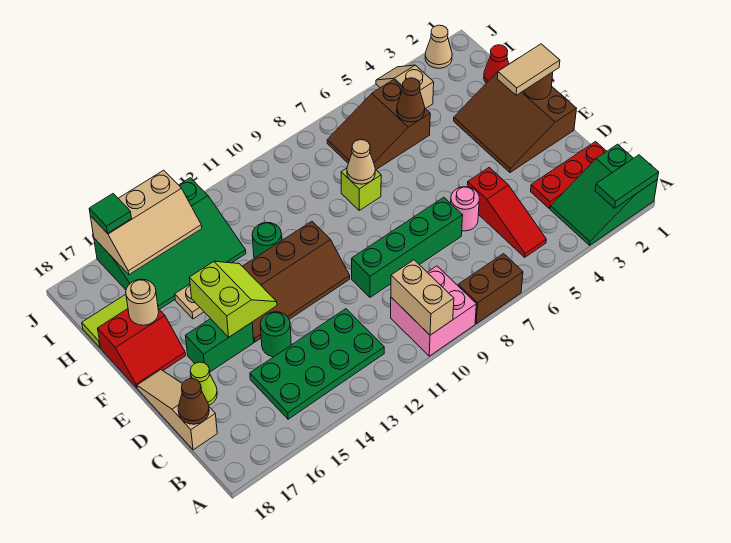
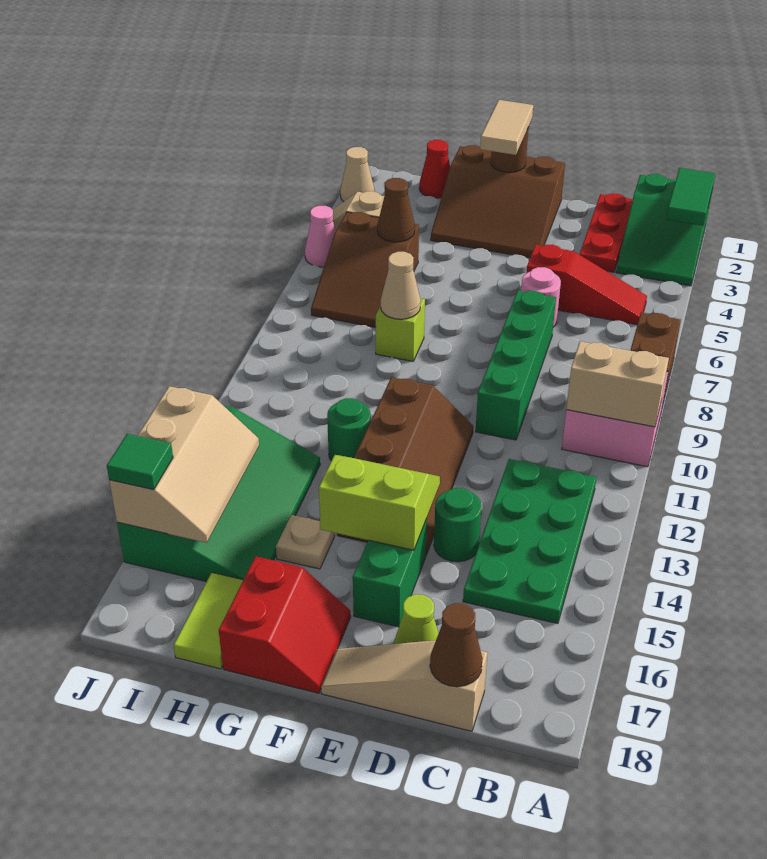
tan 1x1 round brick [126,279,159,325] -> none
none -> pink 1x1 cone [305,206,336,267]

